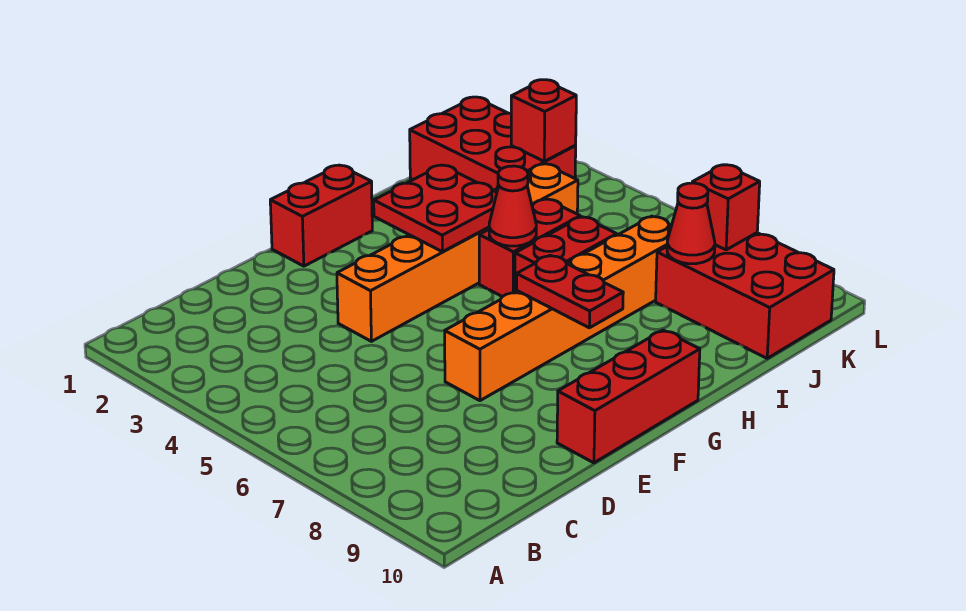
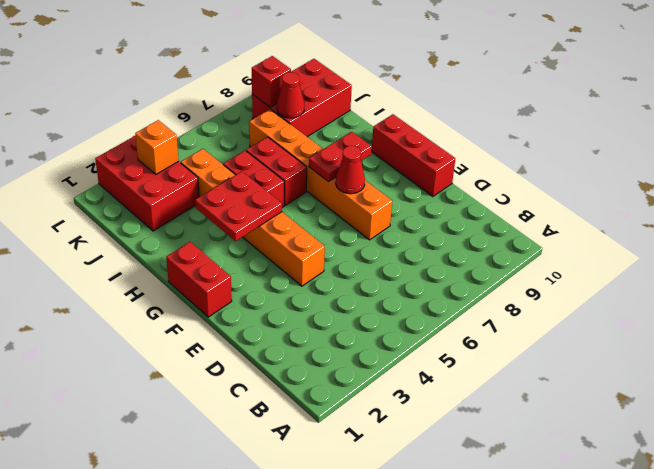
red 1x1 cone [489,166,536,246] -> red 1x1 cone moved to [336,146,365,194]
red 2x3 brick [410,97,576,191] -> red 2x3 brick turned to [95,136,199,231]
red 1x1 brick [511,80,576,161] -> orange 1x1 brick [135,120,179,174]

